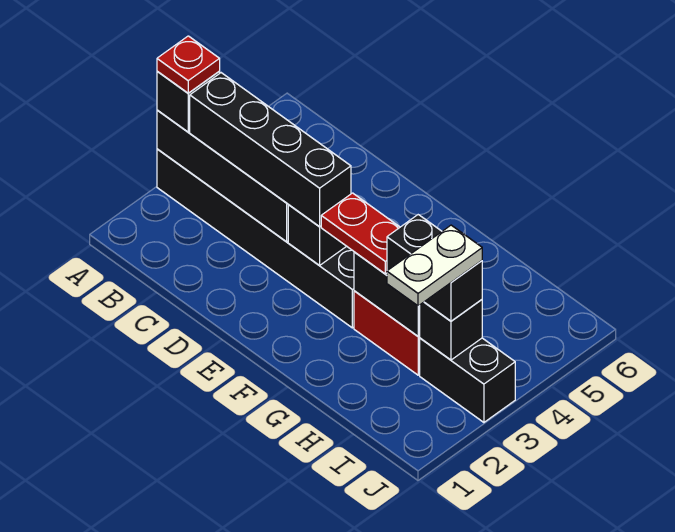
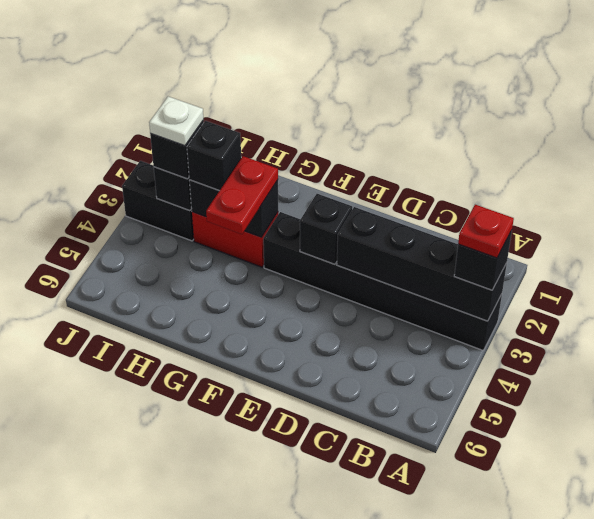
black 1x4 brick [190,73,351,226] -> none
red 1x2 plate [321,193,400,274] -> red 1x2 plate turned to [206,156,278,234]
white 1x2 plate [387,225,482,306] -> white 1x1 plate [149,96,203,146]

